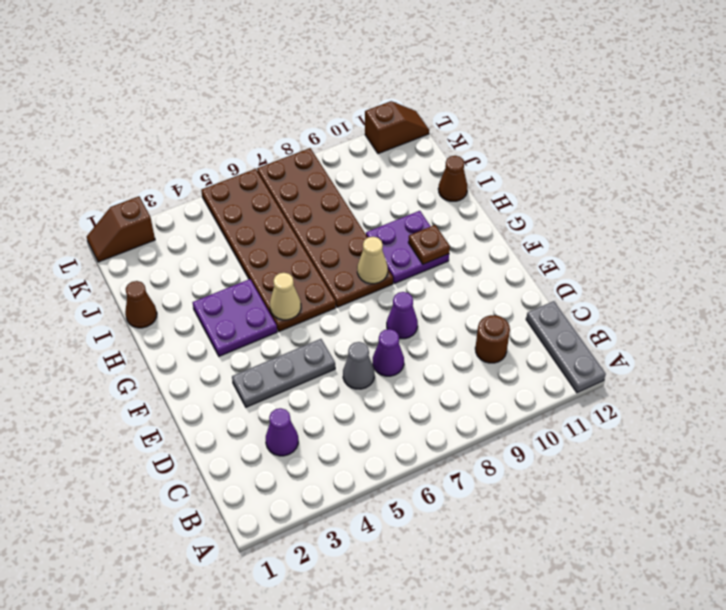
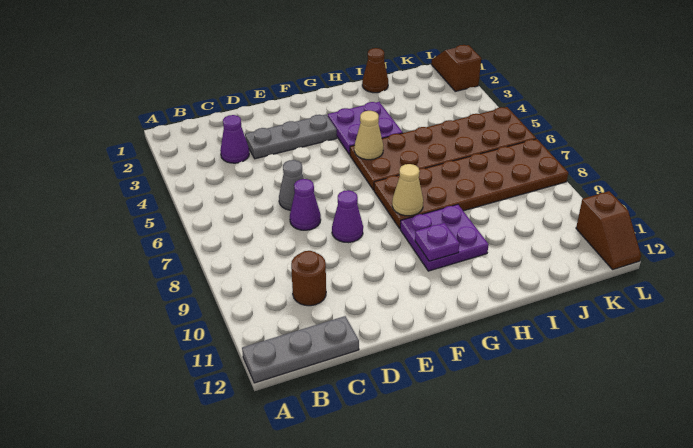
grey 1x3 plate [232,339,335,407] -> grey 1x3 plate turned to [245,115,337,159]
brown 1x1 plate [408,225,450,264] -> purple 1x1 plate [415,223,459,261]
brown 1x1 cone [438,156,467,201] -> none

